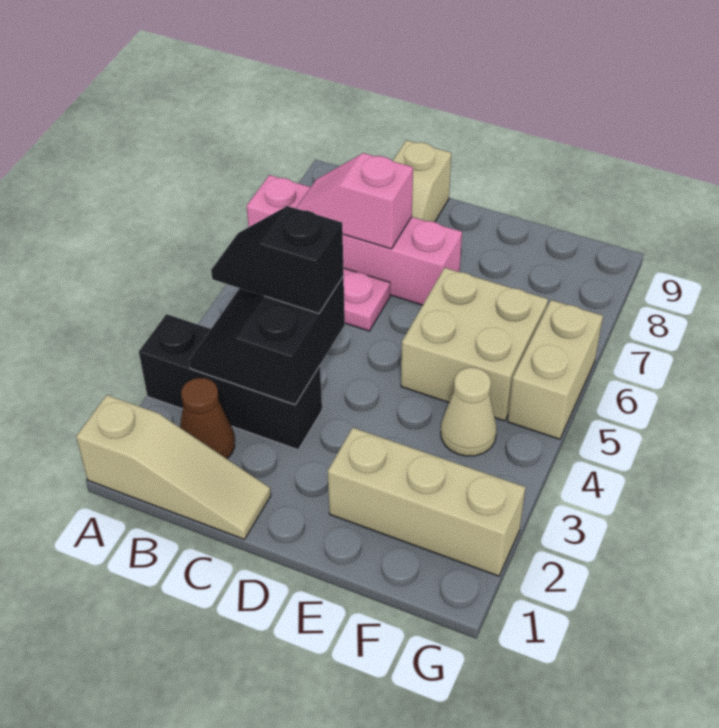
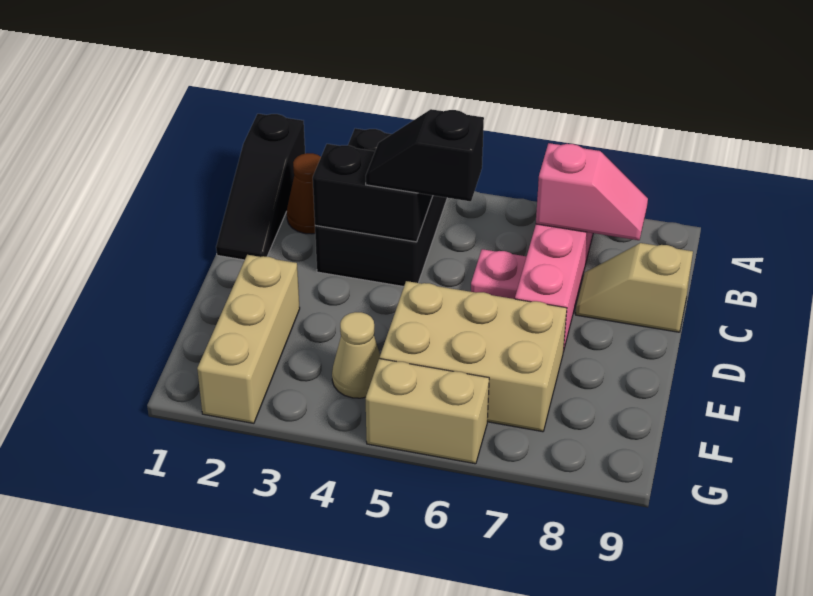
tan 1x3 slope [76,395,271,539] -> black 1x3 slope [216,114,305,260]
black 1x3 brick [139,314,322,450] -> black 2x3 brick [315,128,447,286]
black 1x2 slope [211,206,344,313] -> black 1x2 slope turned to [366,109,484,201]
pink 1x2 slope [296,153,413,249] -> pink 1x2 slope turned to [536,143,648,240]
tan 2x2 brick [401,268,548,421] -> tan 2x3 brick [380,281,567,432]

